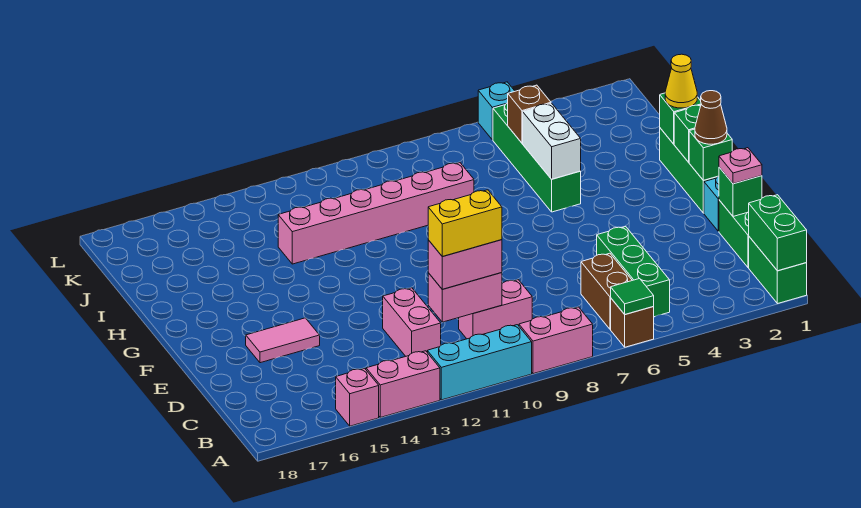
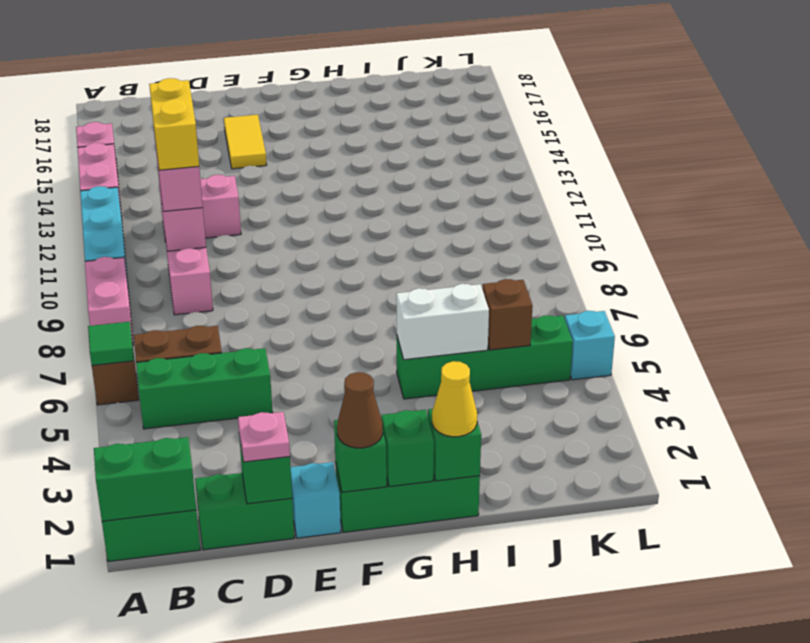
pink 1x2 tile [246,318,320,363] -> yellow 1x2 tile [224,115,267,169]
pink 1x6 brick [278,163,474,264] -> none

